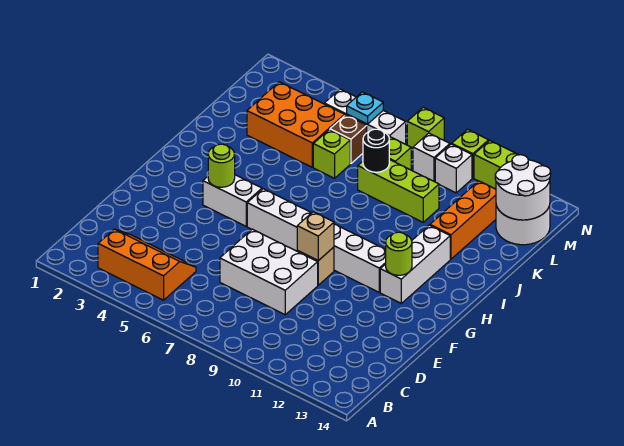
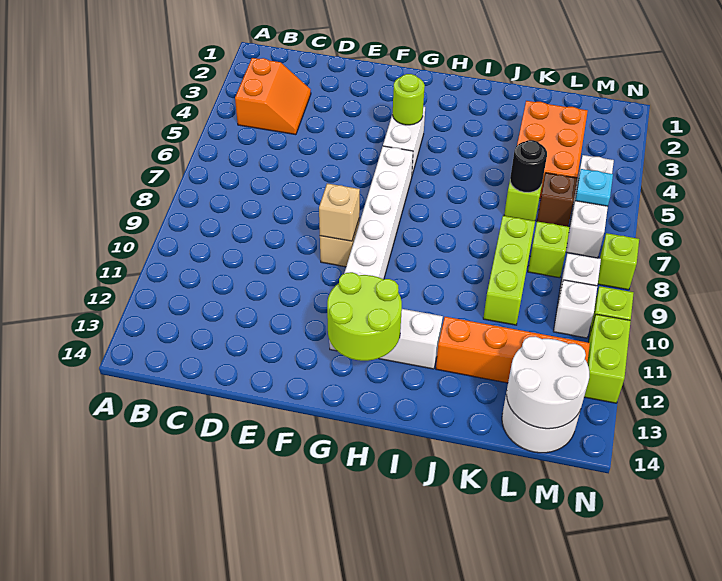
orange 2x3 slope [98,229,196,300] -> orange 2x2 slope [235,58,311,135]
white 2x3 brick [220,229,318,315] -> none
lime 1x1 round brick [386,232,412,275] -> lime 2x2 round brick [327,272,402,361]
orange 1x3 brick [430,181,496,259] -> orange 1x4 brick [436,317,590,383]
black 1x1 round brick [363,129,389,172] -> black 1x1 round brick moved to [510,140,547,192]

